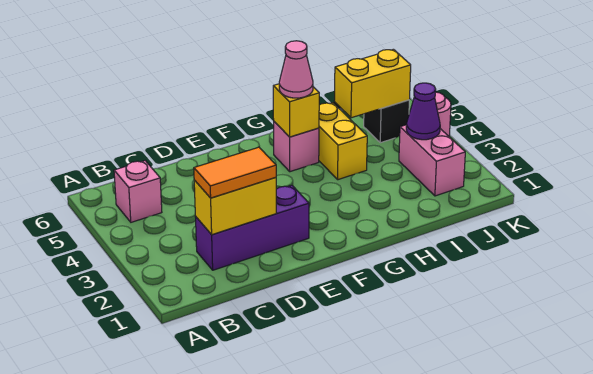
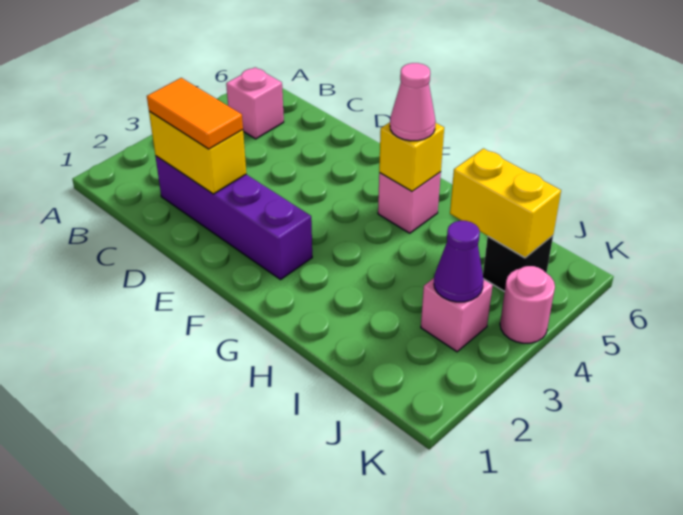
purple 1x3 brick [196,185,309,270] -> purple 1x4 brick [155,156,312,280]
yellow 1x2 brick [319,103,367,180] -> none
pink 1x2 brick [399,125,465,196] -> pink 1x1 brick [421,278,493,352]

